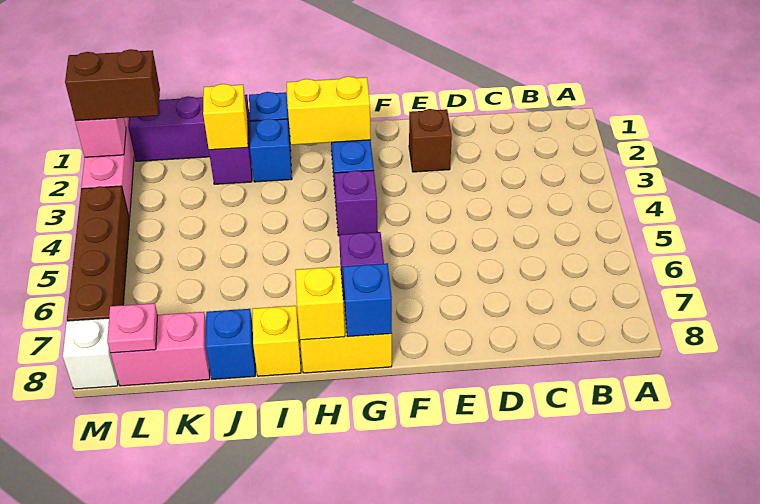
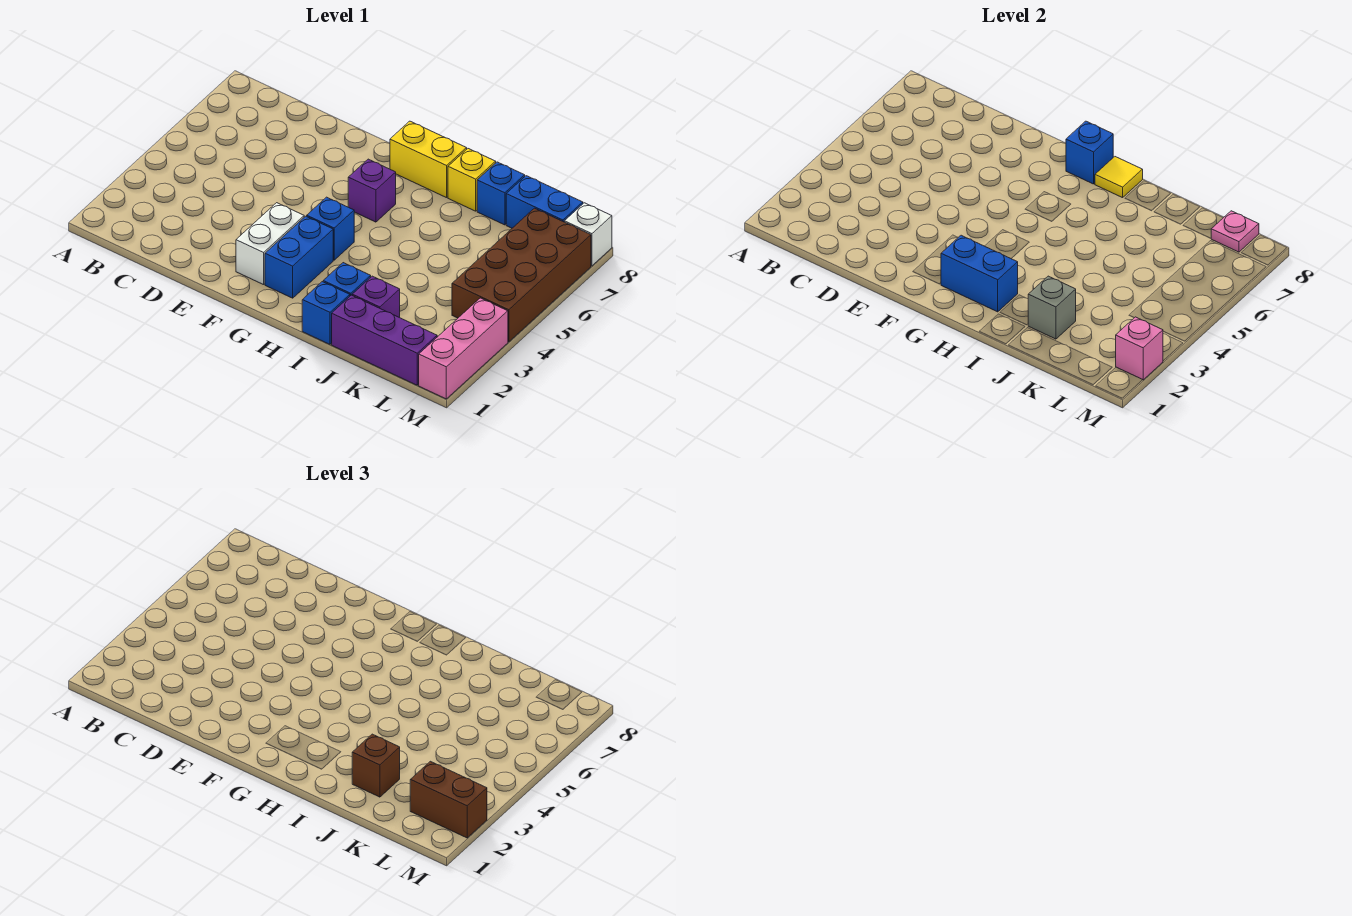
brown 1x1 brick [409,109,452,172] -> brown 1x1 brick moved to [352,734,400,797]
none -> white 1x2 brick [236,203,304,285]
yellow 1x2 brick [287,77,371,145] -> blue 1x2 brick [941,235,1018,312]
purple 1x1 brick [334,170,377,236] -> blue 1x1 brick [307,197,354,260]
yellow 1x1 brick [295,267,345,340] -> yellow 1x1 tile [1095,157,1143,198]
yellow 1x1 brick [203,84,248,150] -> grey 1x1 brick [1028,276,1076,339]
pink 1x2 brick [111,312,210,386] -> blue 1x2 brick [506,176,583,228]
brown 1x4 brick [67,186,130,321] -> brown 2x4 brick [452,208,591,342]

